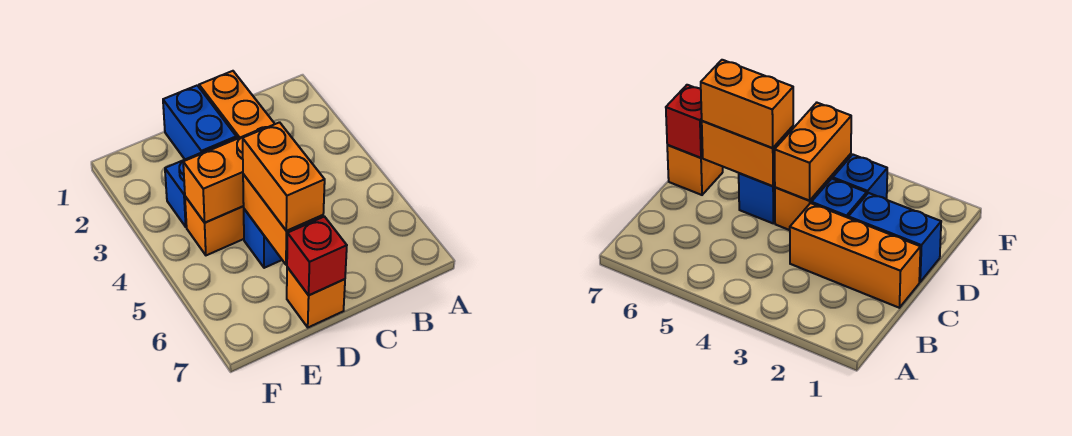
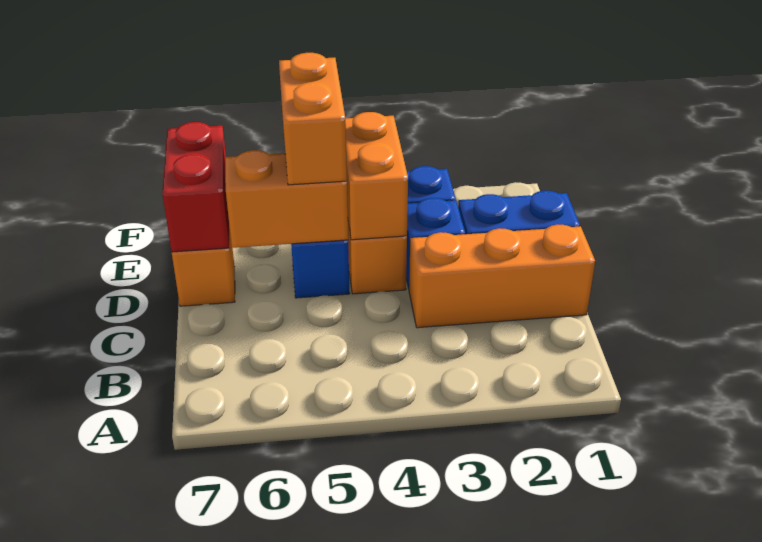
orange 1x2 brick [243,122,325,231] -> orange 1x2 brick turned to [279,53,347,185]
red 1x1 brick [287,217,347,295] -> red 1x2 brick [162,122,229,252]

